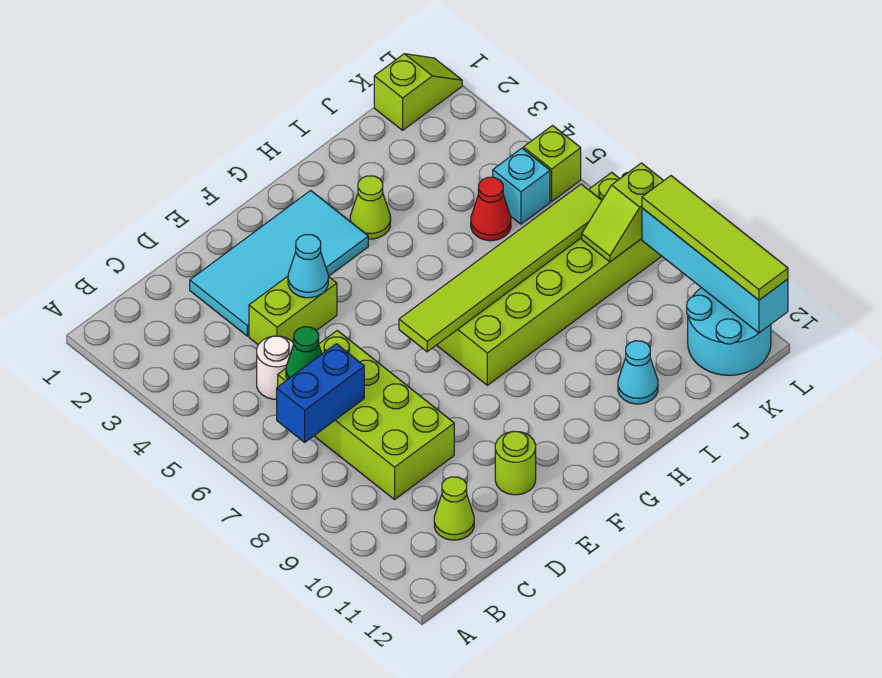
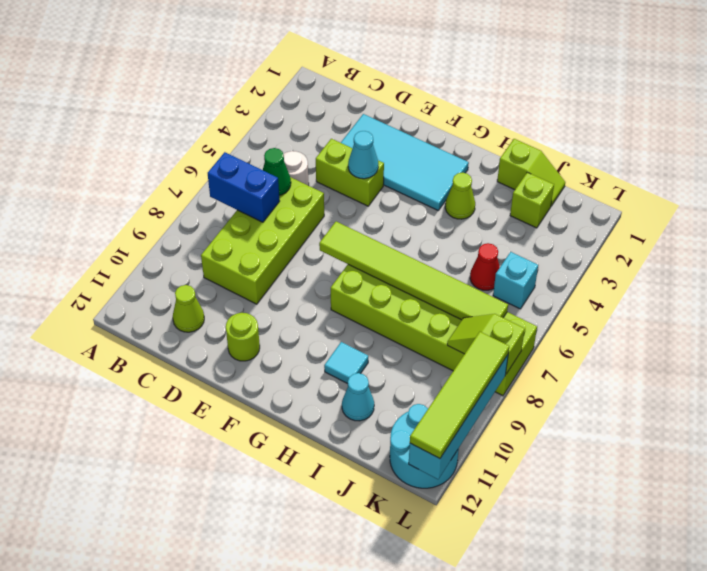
none -> cyan 1x1 tile [324,342,368,384]
lime 1x2 slope [374,54,462,130] -> lime 1x2 slope moved to [497,139,565,206]
lime 1x1 brick [523,126,581,201] -> lime 1x1 brick moved to [510,172,554,228]

